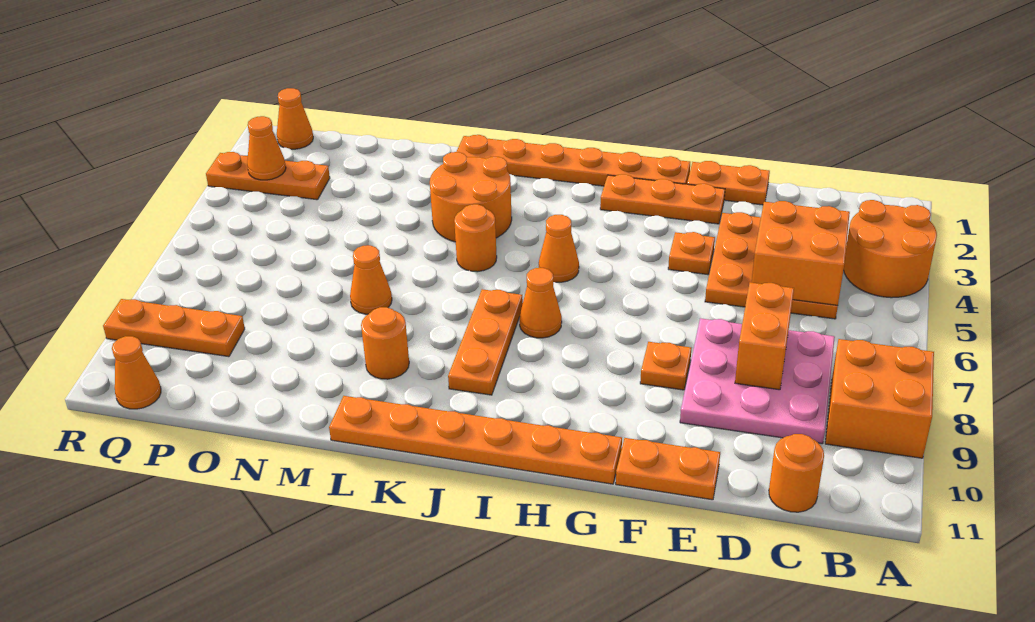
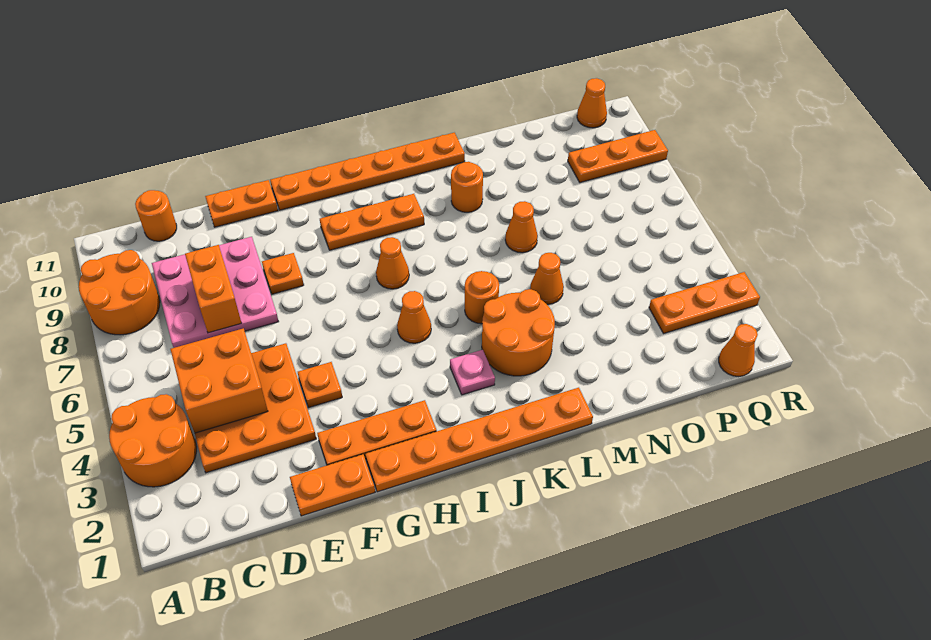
orange 2x2 brick [825,339,934,458] -> orange 2x2 round brick [79,250,160,335]
none -> pink 1x1 plate [450,350,495,395]
orange 1x3 plate [448,289,523,395] -> orange 1x3 plate turned to [320,194,424,250]
orange 1x1 cone [247,116,286,180] -> orange 1x1 cone moved to [530,253,564,304]

